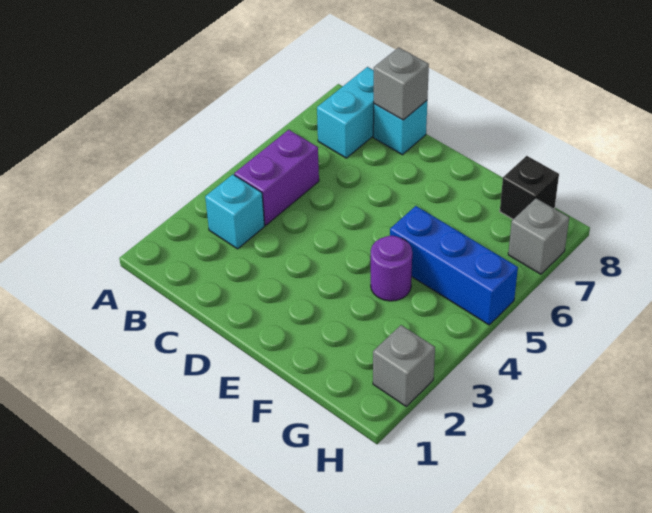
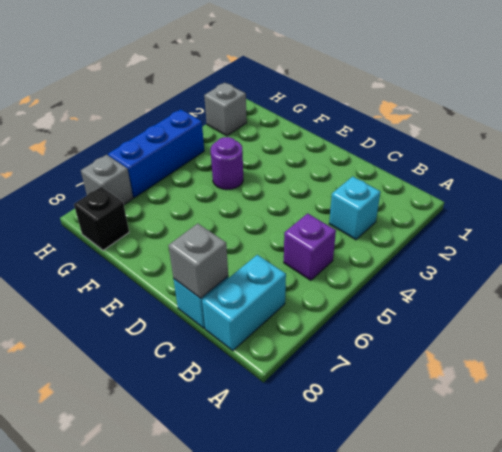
purple 1x2 brick [234,130,319,225] -> purple 1x1 brick [284,213,336,280]
blue 1x3 brick [390,206,518,325] -> blue 1x3 brick turned to [108,109,204,198]

